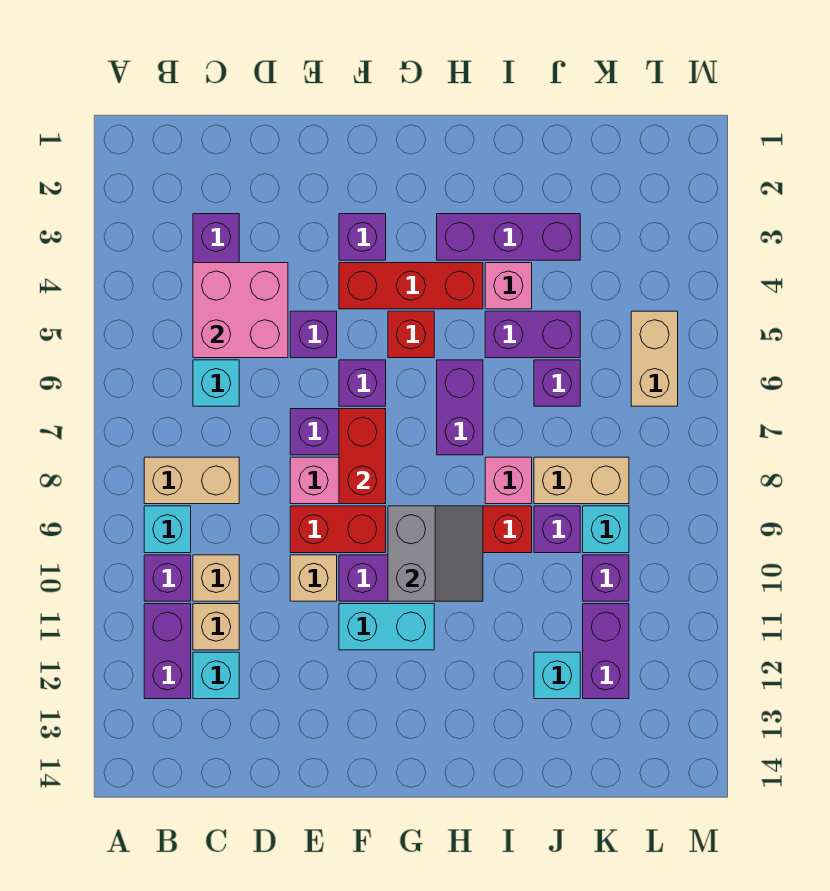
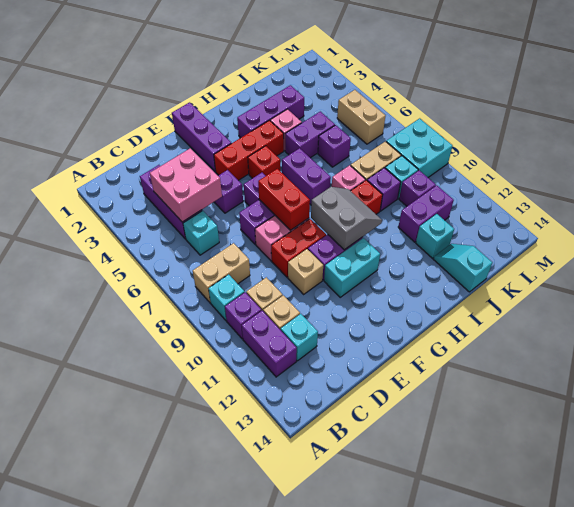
purple 1x1 brick [339,214,386,260] -> purple 1x3 brick [172,102,231,172]
none -> cyan 1x2 slope [433,244,493,292]
purple 1x2 brick [583,604,629,699] -> purple 1x2 brick turned to [398,185,454,242]
none -> cyan 2x2 brick [386,118,452,177]

